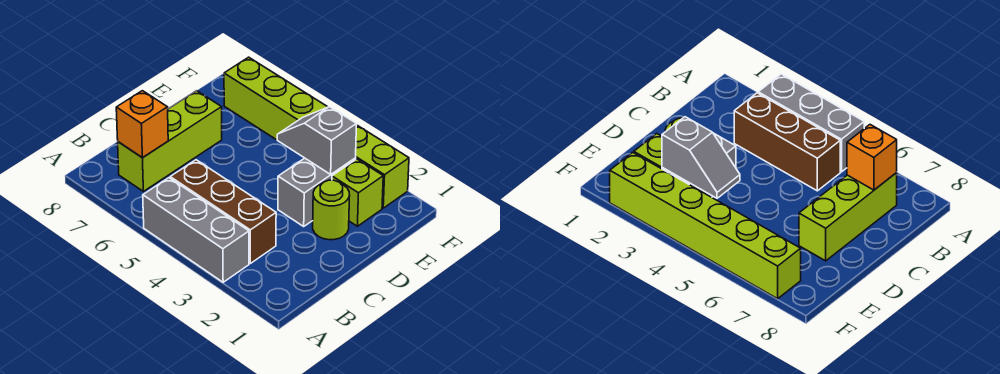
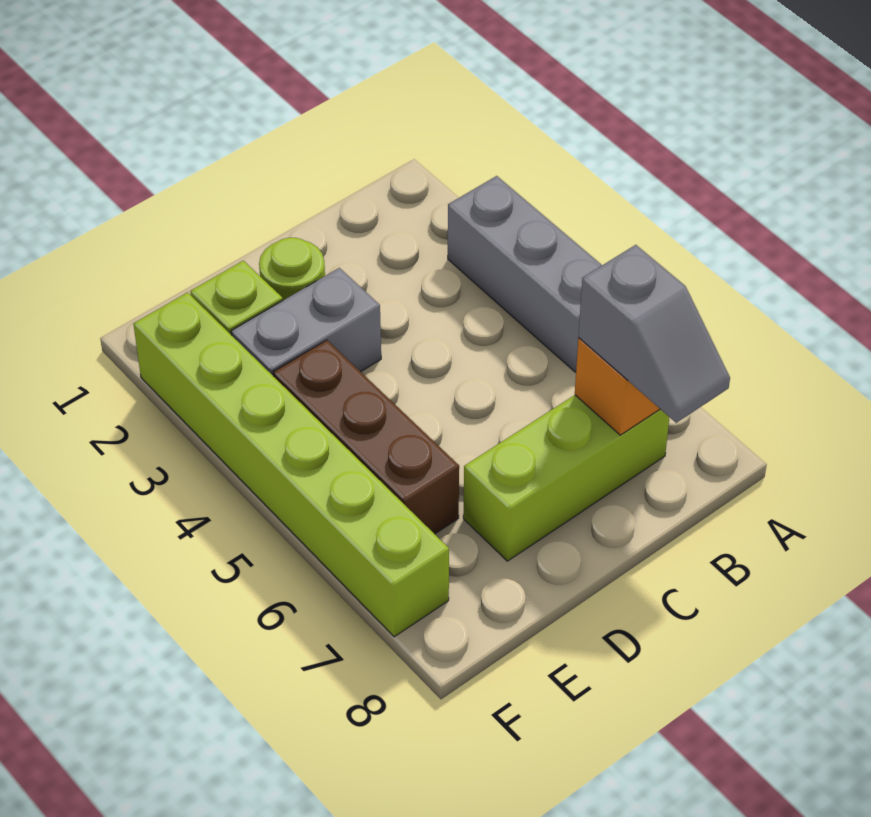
brown 1x3 brick [170,160,276,263] -> brown 1x3 brick moved to [273,340,459,534]
grey 1x2 slope [277,107,357,174] -> grey 1x2 slope moved to [578,245,730,423]

